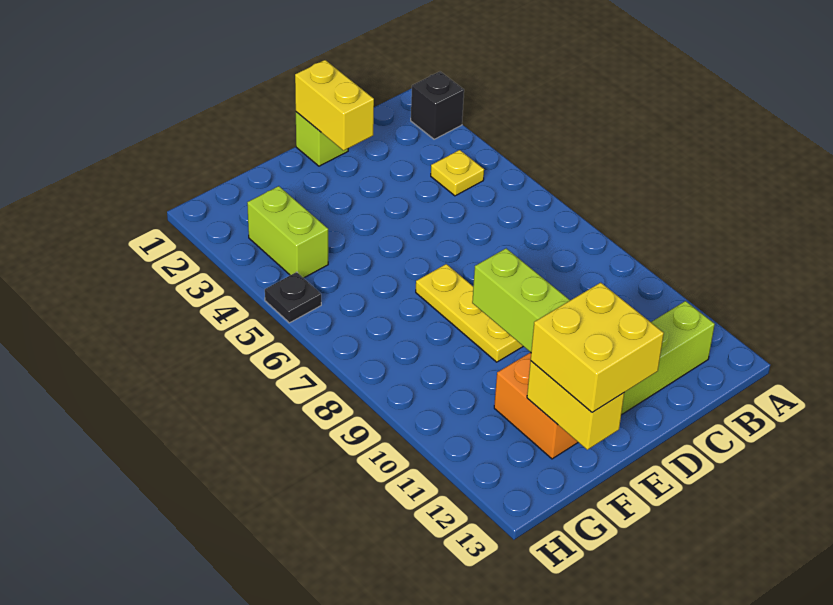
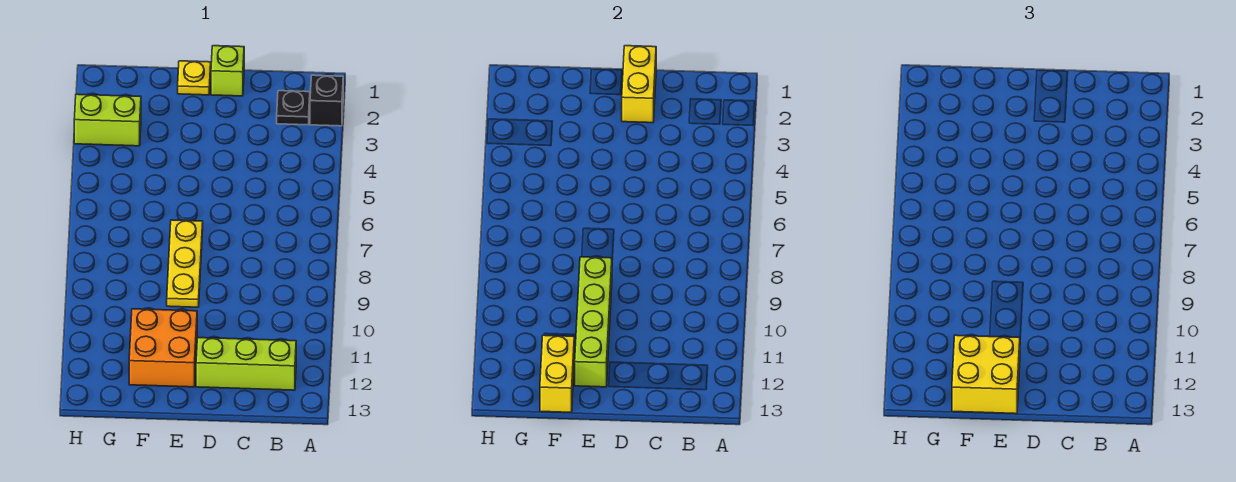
yellow 1x1 plate [431,150,484,196] -> yellow 1x1 plate moved to [178,61,211,95]
lime 1x2 brick [247,186,328,278] -> lime 1x2 brick turned to [74,94,141,146]
black 1x1 plate [265,272,321,323] -> black 1x1 plate moved to [277,91,310,125]

